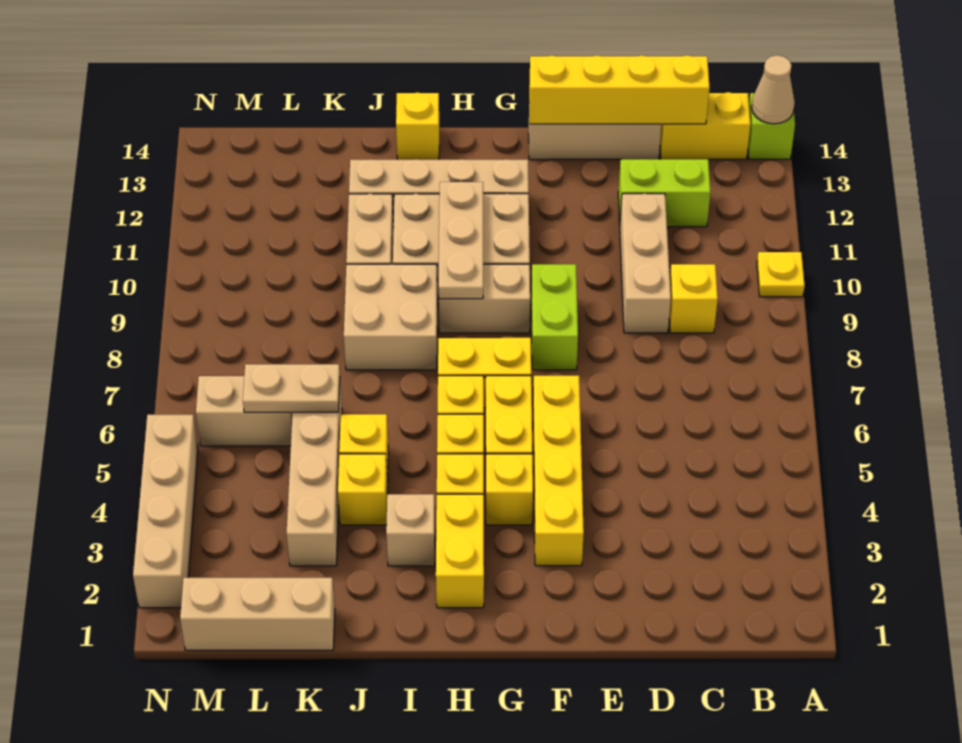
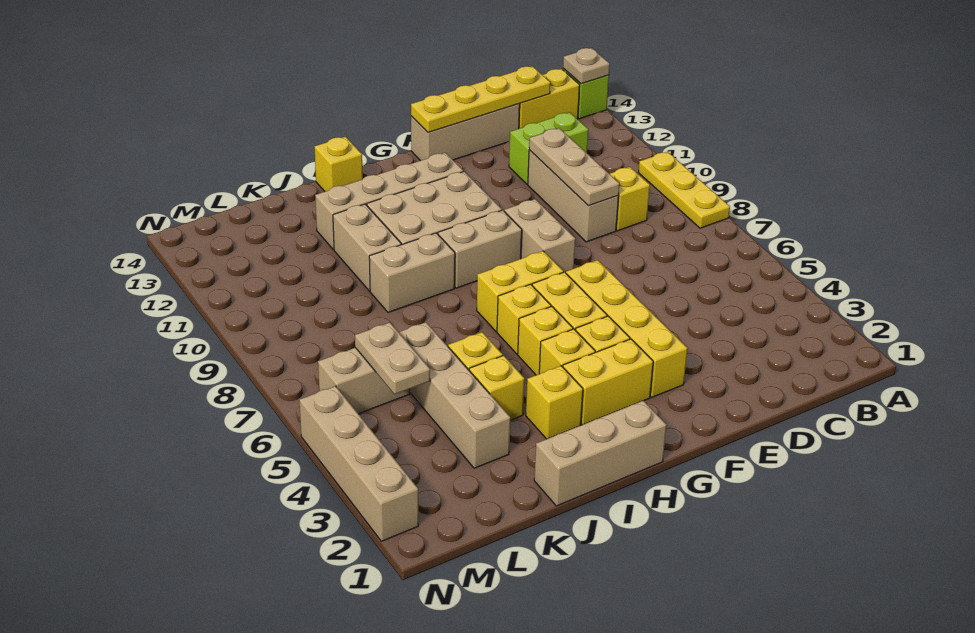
yellow 1x1 plate [757,252,805,297] -> yellow 1x3 plate [638,152,730,228]
tan 1x1 cone [752,55,795,124] -> tan 1x1 plate [563,48,610,84]
yellow 1x4 brick [529,55,710,124] -> yellow 1x4 plate [411,66,550,133]
lime 1x2 brick [531,264,578,370] -> tan 1x2 brick [504,199,575,273]
yellow 1x2 brick [436,494,484,608] -> yellow 1x2 brick turned to [563,339,653,425]
tan 1x3 plate [439,182,483,299] -> tan 1x3 plate moved to [529,128,619,206]
tan 1x1 brick [386,494,435,566] -> yellow 1x1 brick [526,366,583,439]
tan 2x2 brick [344,264,438,370] -> tan 1x2 brick [369,233,455,313]
tan 1x3 brick [180,578,335,650] -> tan 1x3 brick moved to [534,401,666,506]
tan 1x2 plate [243,364,340,412] -> tan 1x2 plate turned to [355,323,430,394]

